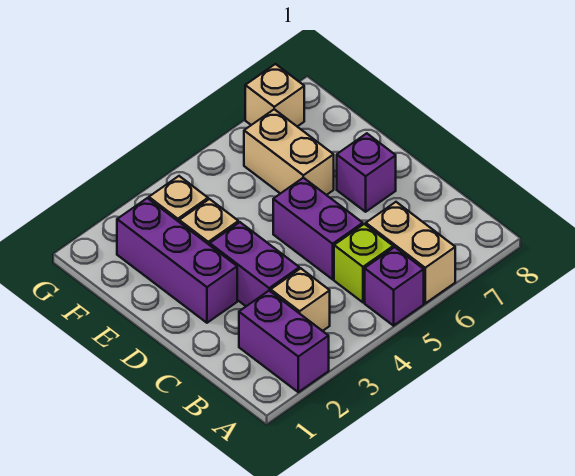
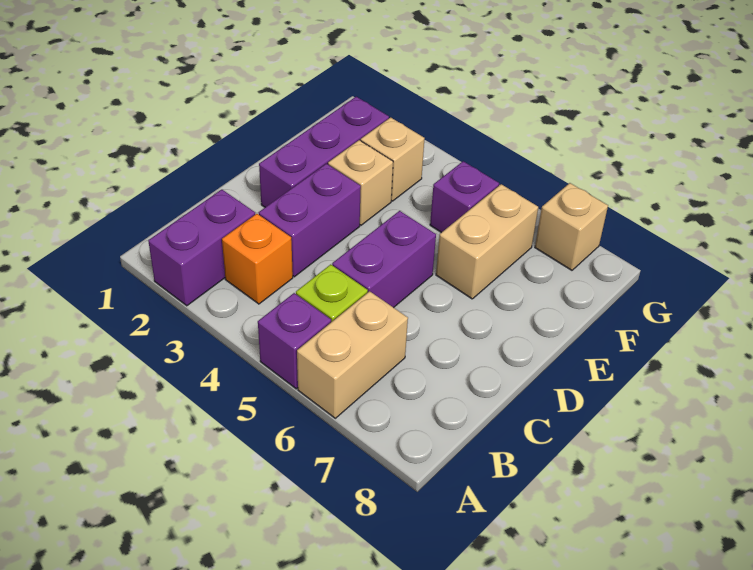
tan 1x1 brick [271,268,330,331] -> orange 1x1 brick [222,214,293,304]
purple 1x1 brick [337,133,396,212] -> purple 1x1 brick moved to [430,161,499,233]

